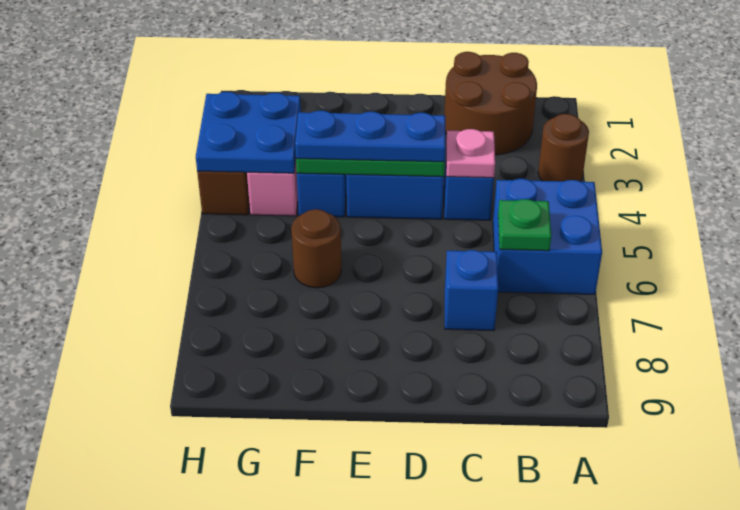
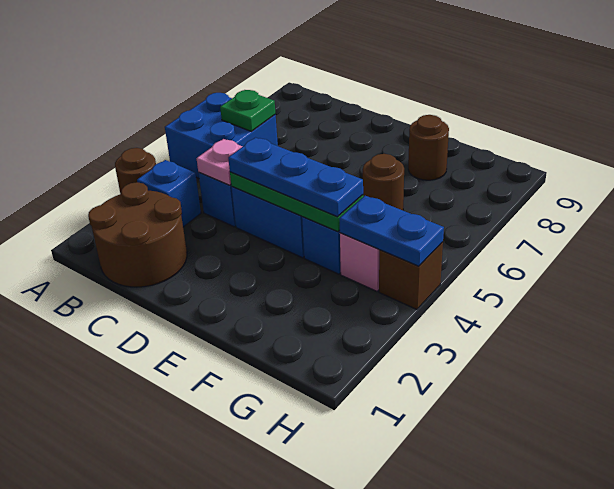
blue 1x1 brick [445,250,498,331] -> blue 1x1 brick moved to [137,160,201,227]
none -> brown 1x1 round brick [408,115,449,180]
blue 2x2 plate [196,92,301,173] -> blue 1x2 plate [339,196,444,266]

